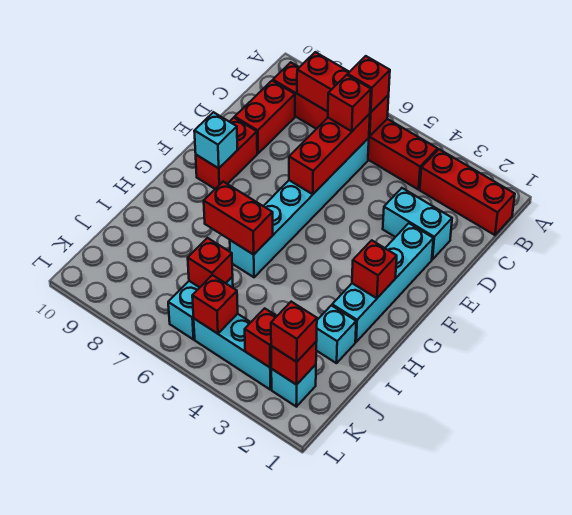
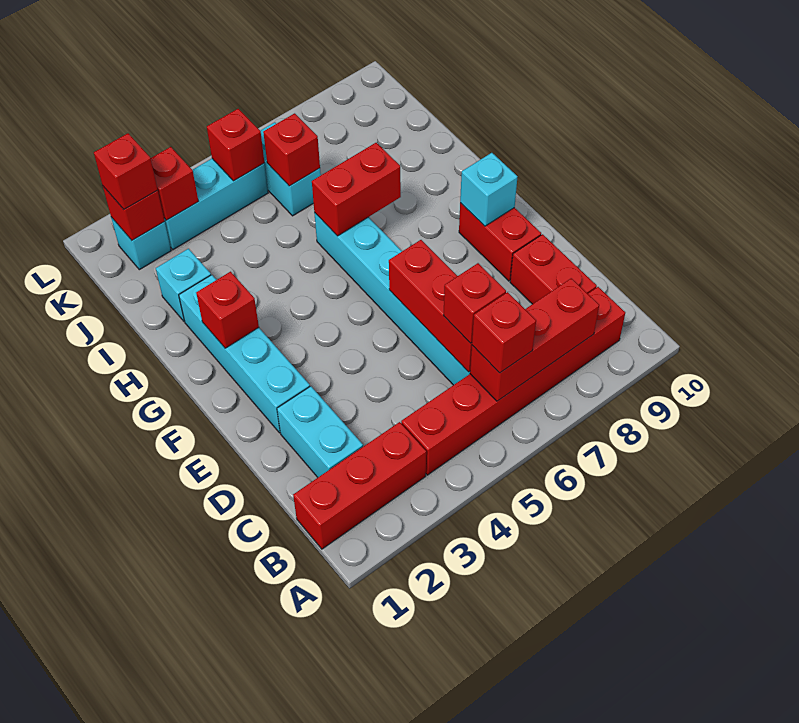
cyan 1x2 brick [383,188,452,260] -> cyan 1x2 brick turned to [277,386,363,477]

